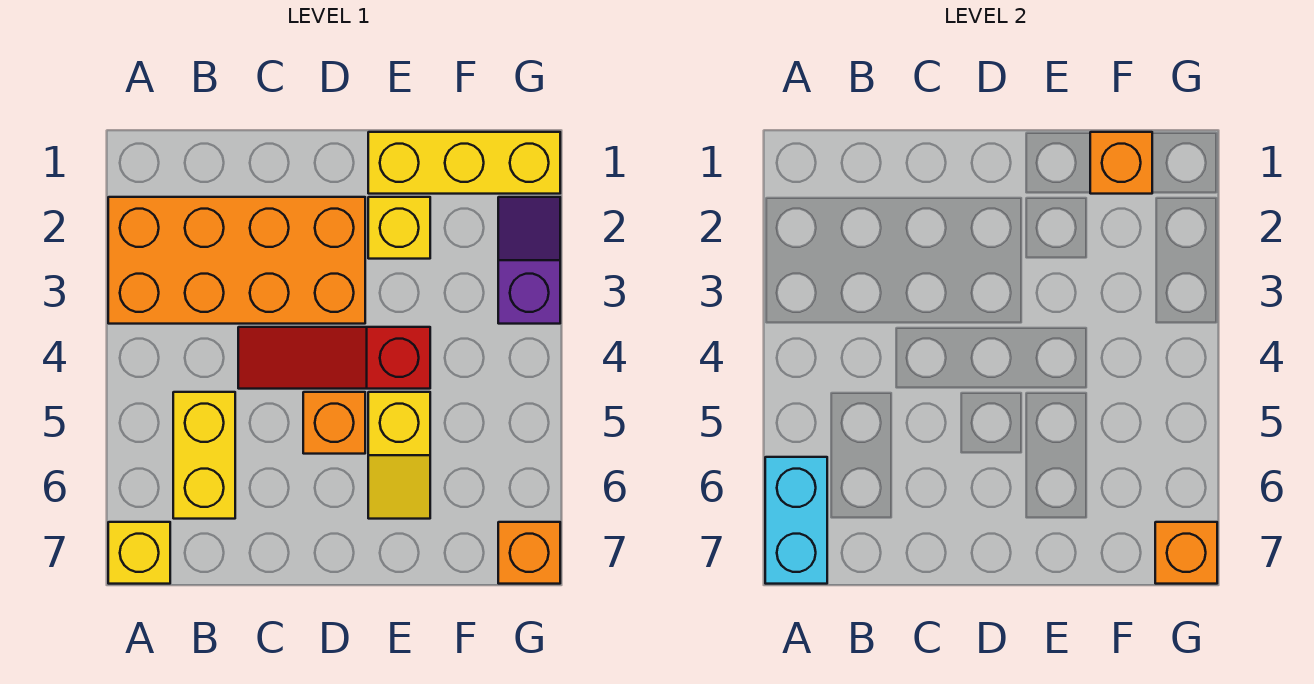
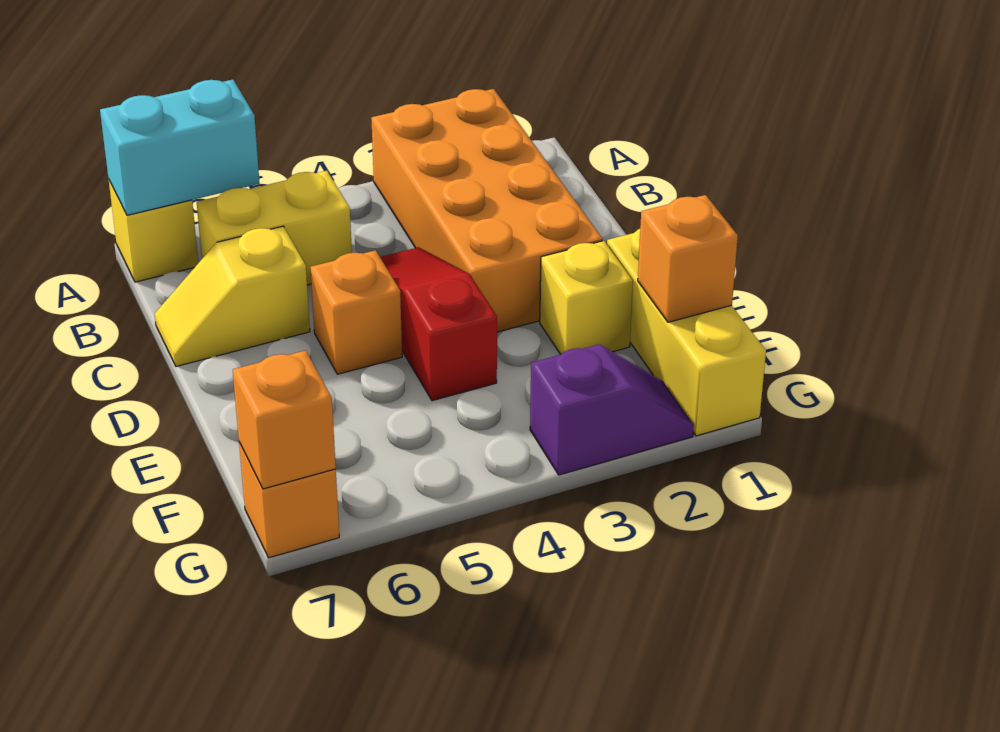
yellow 1x2 slope [368,392,430,519] -> yellow 1x2 slope moved to [155,226,310,366]

